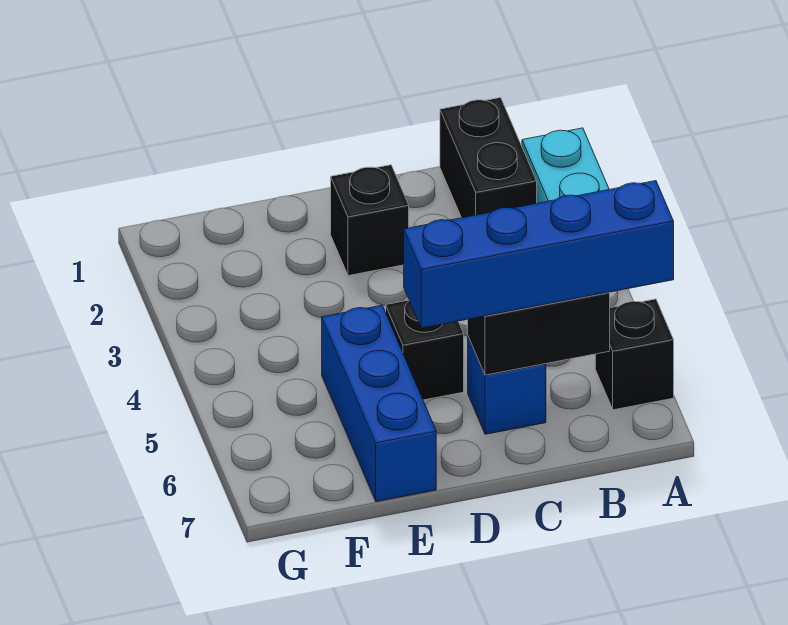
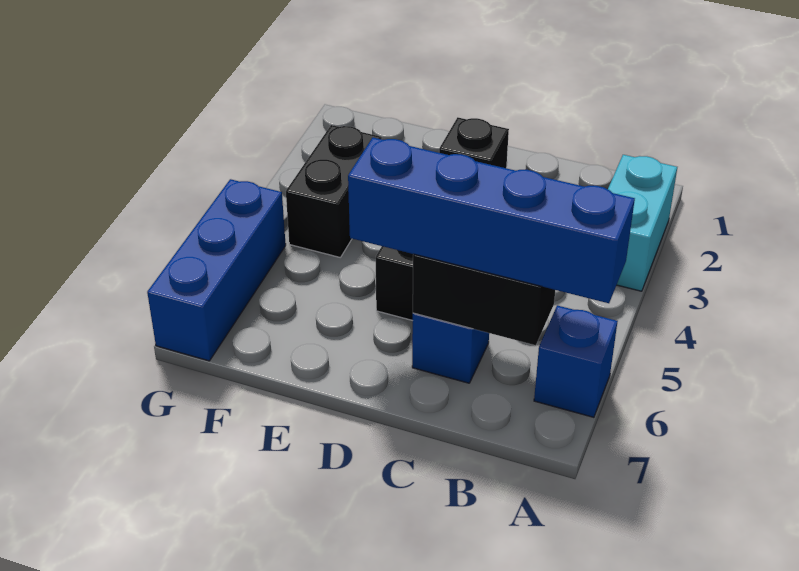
black 1x1 brick [595,299,674,410] -> blue 1x1 brick [534,305,618,417]
black 1x2 brick [440,98,537,218] -> black 1x2 brick moved to [286,125,382,257]
blue 1x3 brick [322,305,436,502] -> blue 1x3 brick moved to [147,179,286,361]

